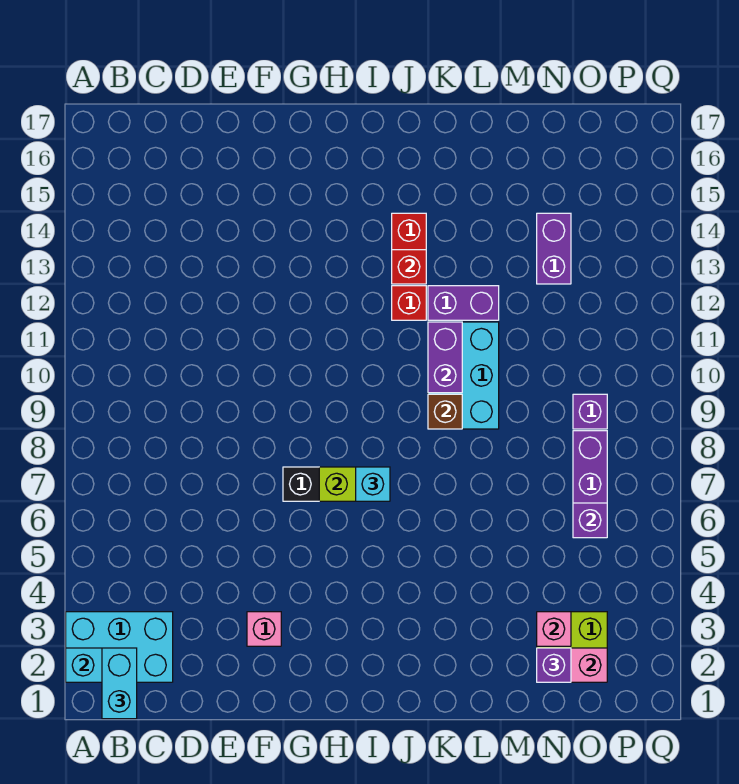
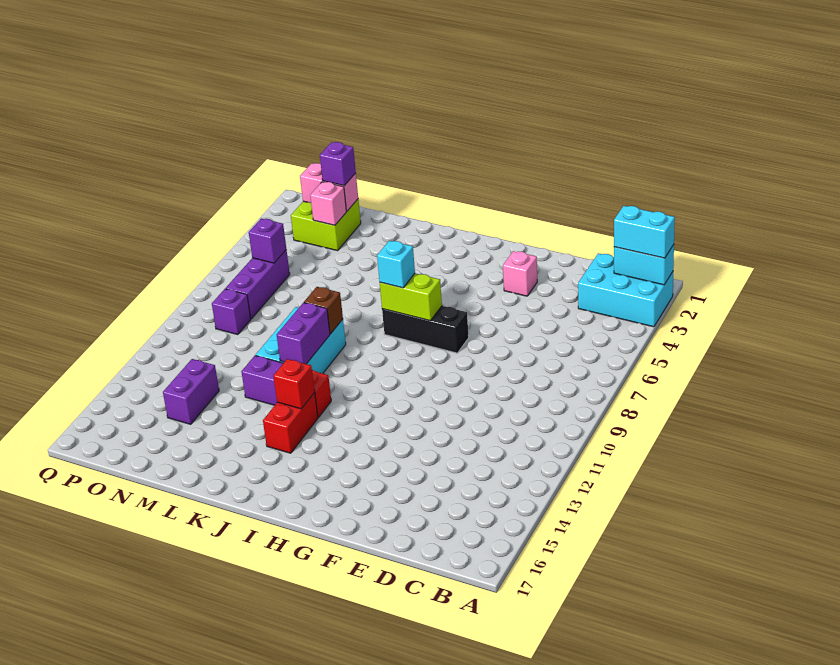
cyan 1x2 brick [102,648,137,719] -> cyan 1x2 brick turned to [614,206,675,258]

